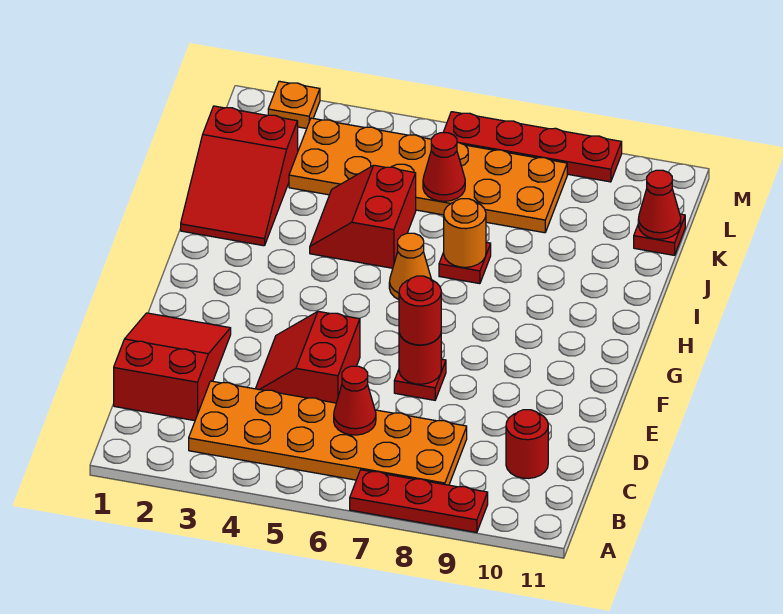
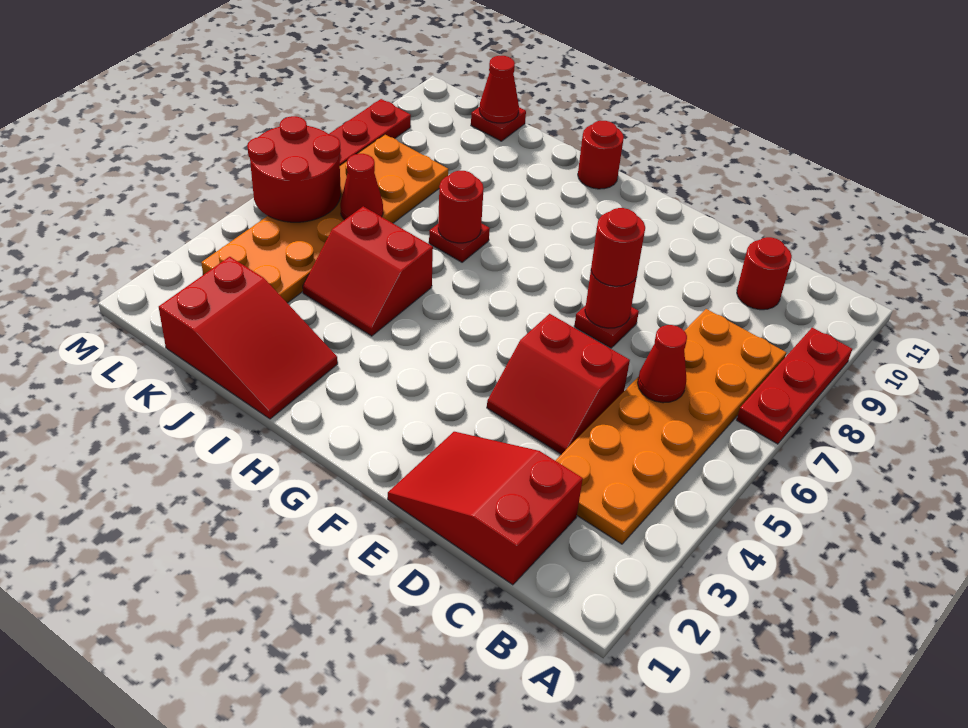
orange 1x1 cone [389,233,431,300] -> none
none -> red 1x1 round brick [578,121,624,189]
orange 1x1 round brick [444,199,486,267] -> red 1x1 round brick [438,171,484,243]
none -> red 2x2 round brick [247,116,341,222]
orange 1x1 plate [268,81,320,128] -> none

